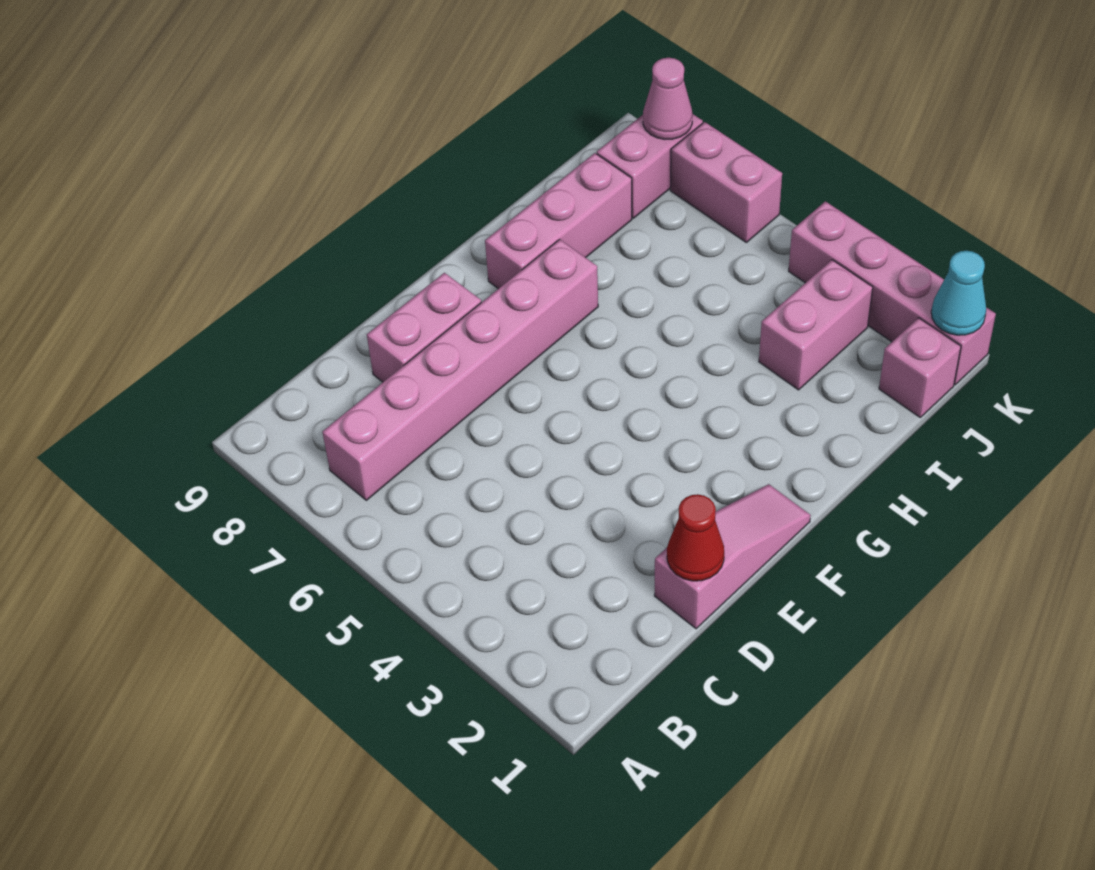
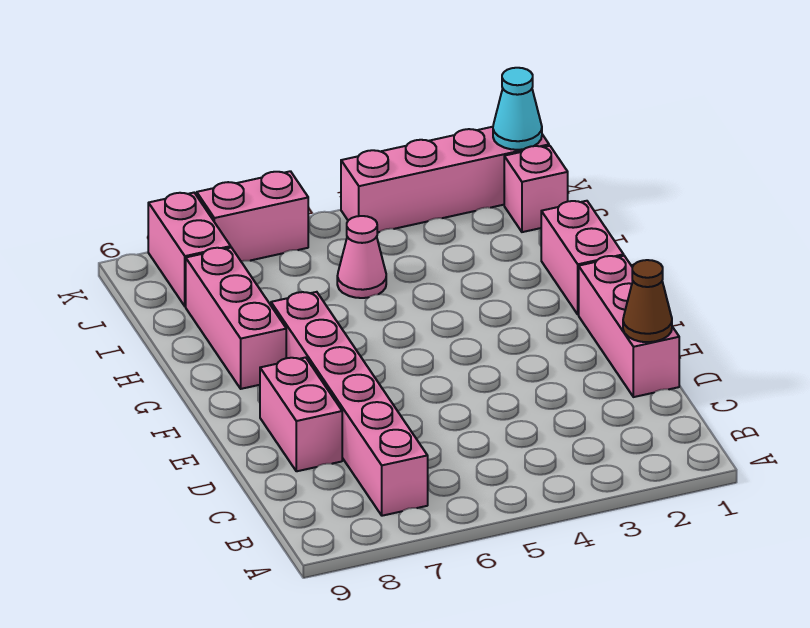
pink 1x3 slope [654,484,811,629] -> pink 1x3 brick [579,256,679,397]
red 1x1 cone [667,494,724,581] -> brown 1x1 cone [623,260,672,342]
pink 1x2 brick [759,260,873,390] -> pink 1x2 brick moved to [541,201,624,315]
pink 1x1 cone [643,58,693,139] -> pink 1x1 cone moved to [337,216,386,298]

